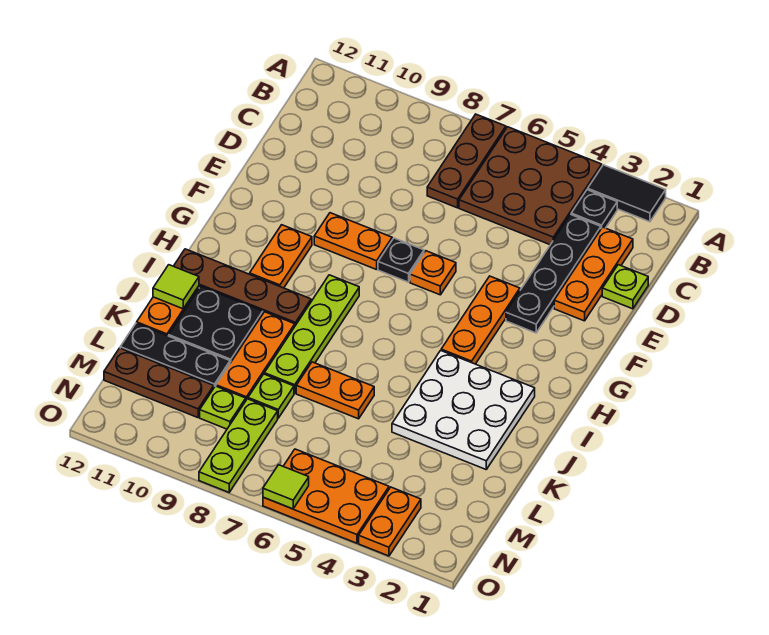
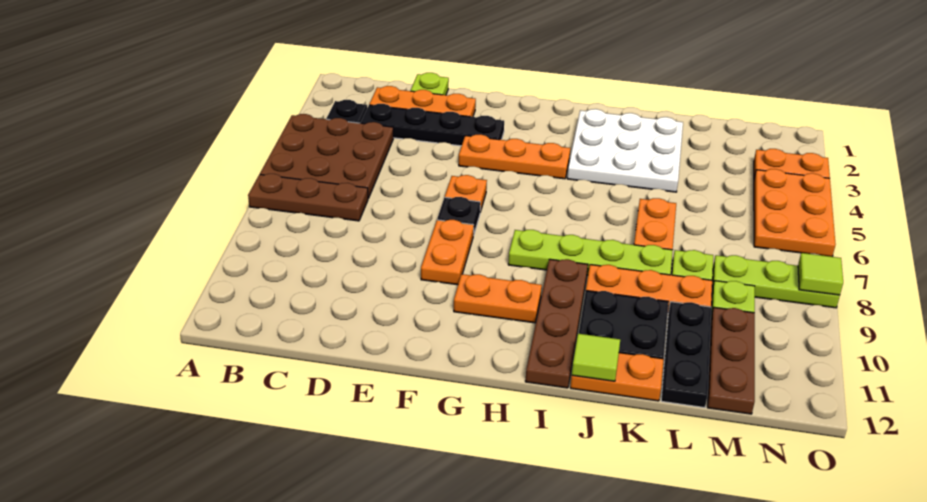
black 1x2 tile [588,165,666,222] -> none
lime 1x1 tile [263,465,309,509] -> lime 1x1 tile moved to [798,253,843,295]

